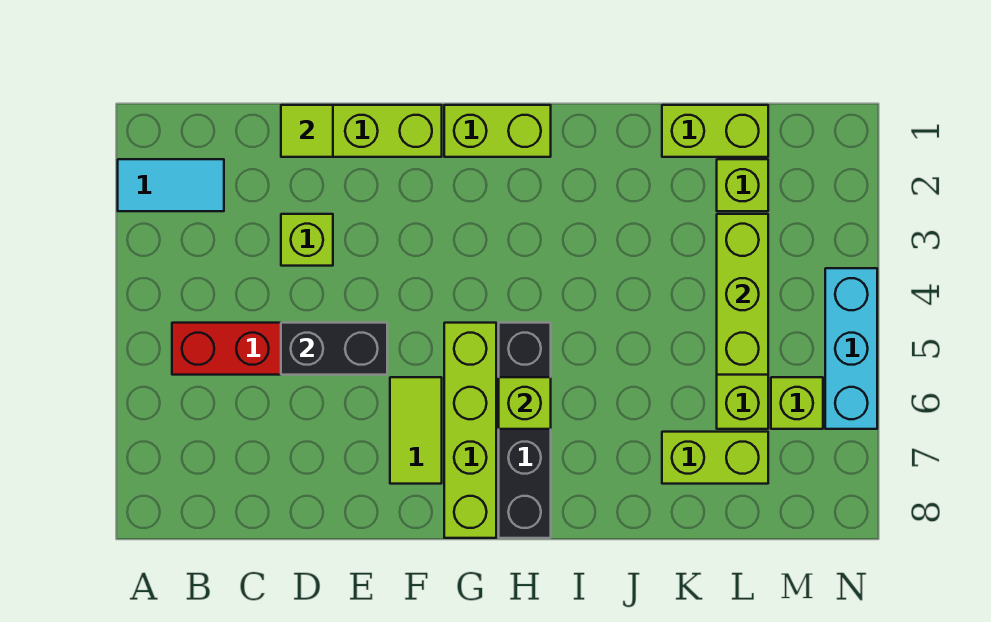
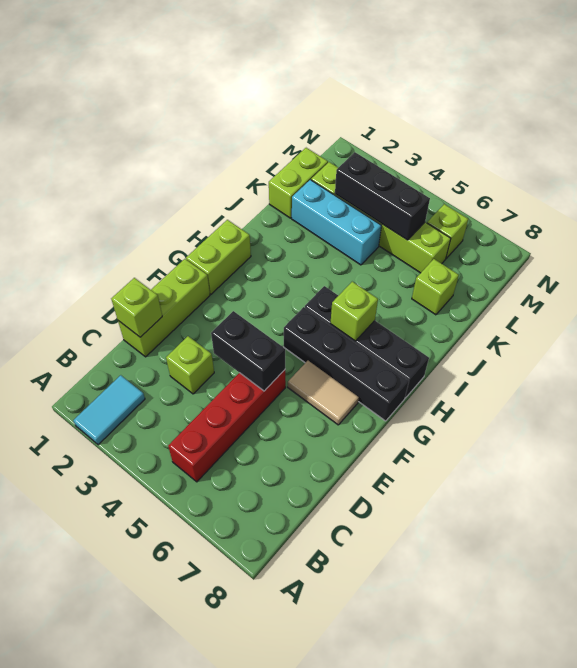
lime 1x1 tile [281,105,333,157] -> lime 1x1 brick [111,278,162,337]
black 1x2 brick [281,323,387,375] -> black 1x2 brick turned to [211,311,285,391]
lime 1x2 tile [390,377,442,484] -> tan 1x2 tile [288,361,359,425]
lime 1x4 brick [444,323,496,538] -> black 1x4 brick [284,307,409,421]
lime 1x2 brick [662,432,768,484] -> lime 1x1 brick [412,259,459,315]
lime 1x3 brick [717,214,768,375] -> black 1x3 brick [335,152,430,240]
cyan 1x3 brick [825,268,877,429] -> cyan 1x3 brick moved to [292,180,381,265]

